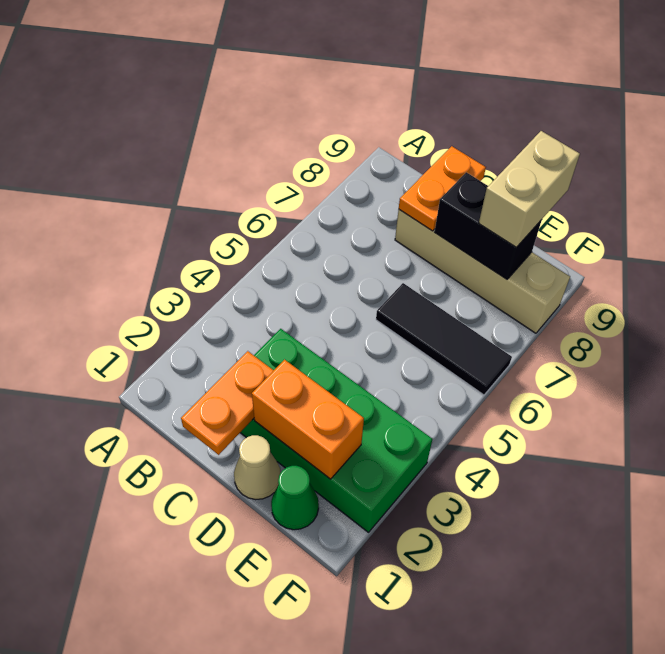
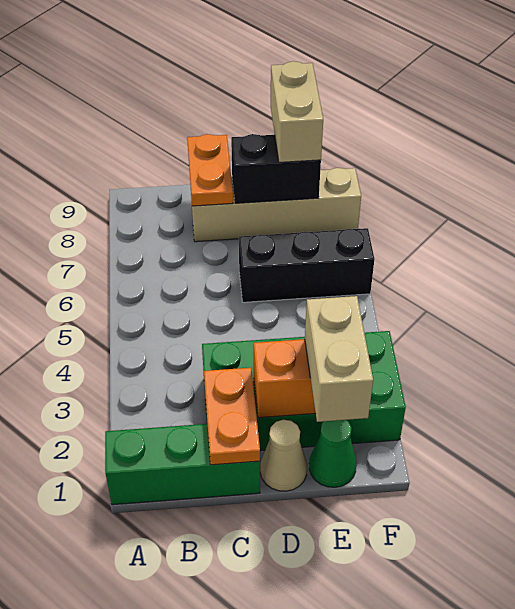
none -> green 1x3 brick [105,424,260,505]
black 1x3 tile [376,283,512,395] -> black 1x3 brick [239,228,375,302]
none -> tan 1x2 brick [305,296,373,422]

